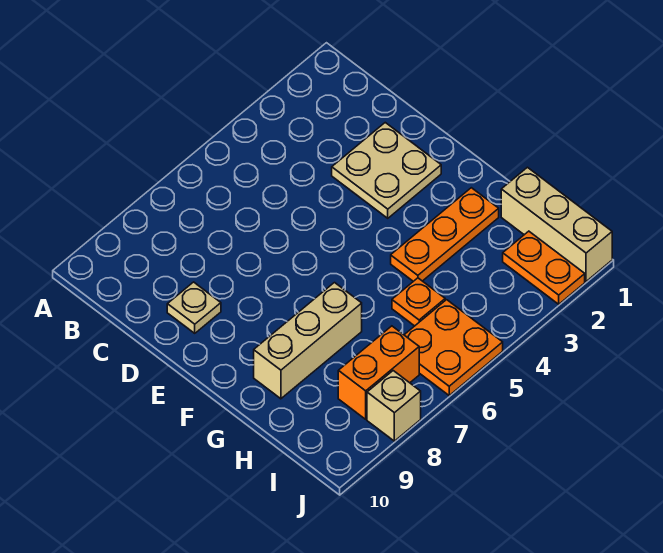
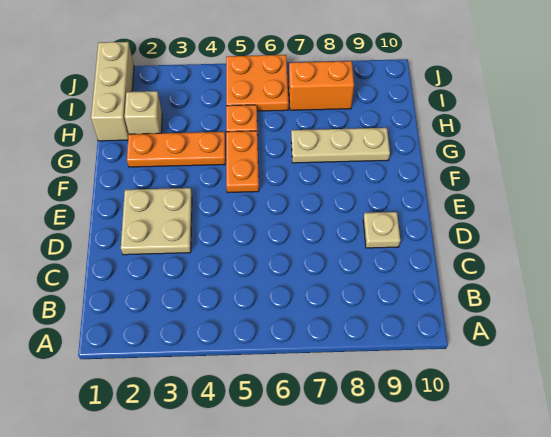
tan 1x3 brick [254,283,362,399] -> tan 1x3 plate [291,128,390,163]
orange 1x2 plate [503,231,585,304] -> orange 1x2 plate moved to [226,131,259,193]
tan 1x1 brick [367,371,421,441] -> tan 1x1 brick moved to [125,91,162,134]

